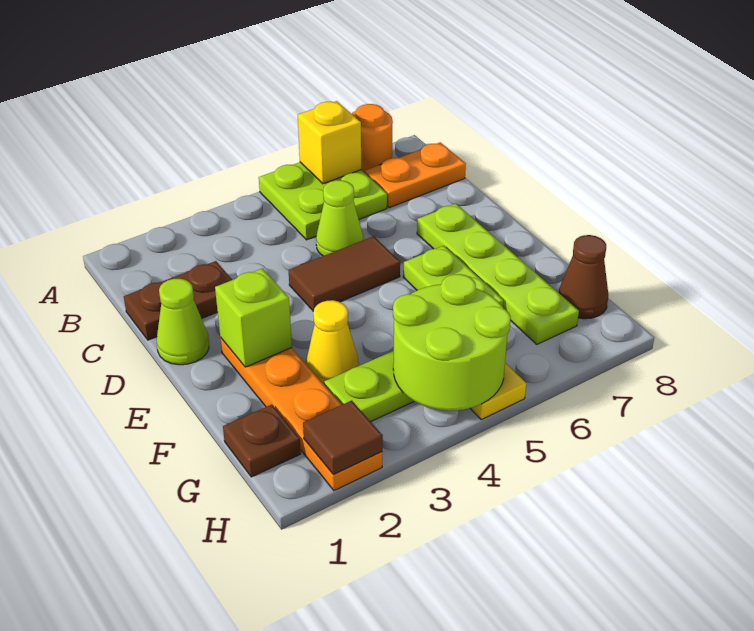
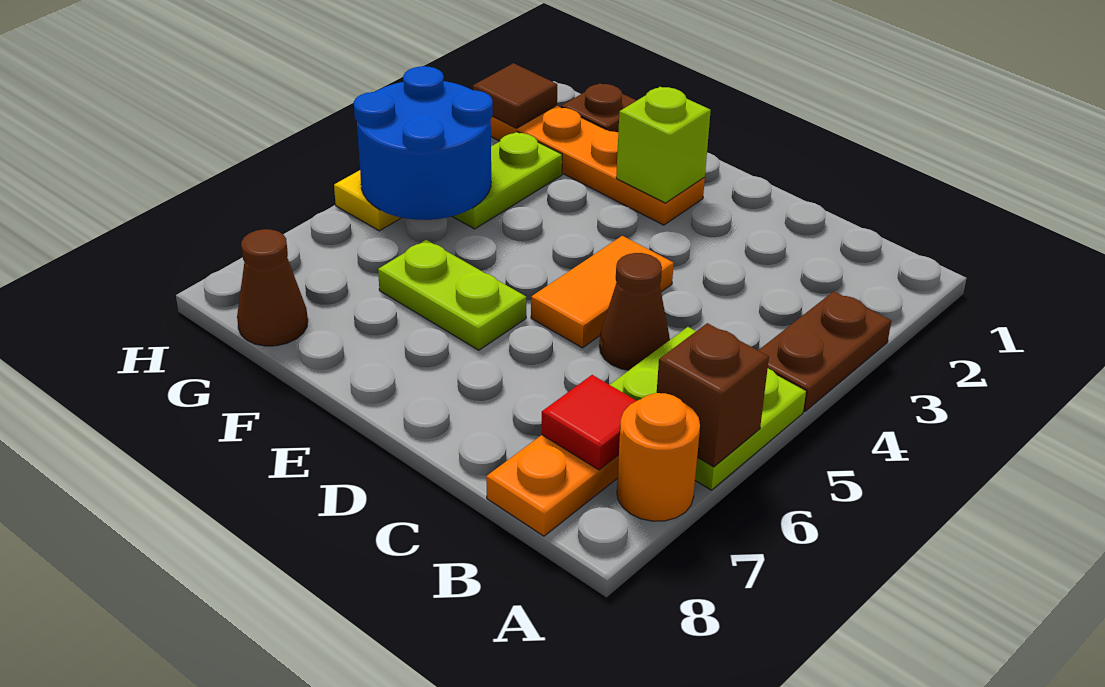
yellow 1x1 brick [298,101,361,184] -> brown 1x1 brick [657,323,769,467]
none -> red 1x1 tile [541,375,636,470]
brown 1x2 plate [124,261,232,340] -> brown 1x2 plate moved to [758,291,891,411]
lime 1x1 cone [316,180,363,256] -> brown 1x1 cone [600,253,670,370]
lime 1x1 cone [157,279,209,365] -> none
brown 1x2 tile [289,236,400,311] -> orange 1x2 tile [531,236,674,348]
lime 1x4 plate [417,204,579,344] -> none
yellow 1x1 cone [306,300,359,384] -> none
lime 2x2 round brick [393,274,511,411] -> blue 2x2 round brick [354,66,493,220]

